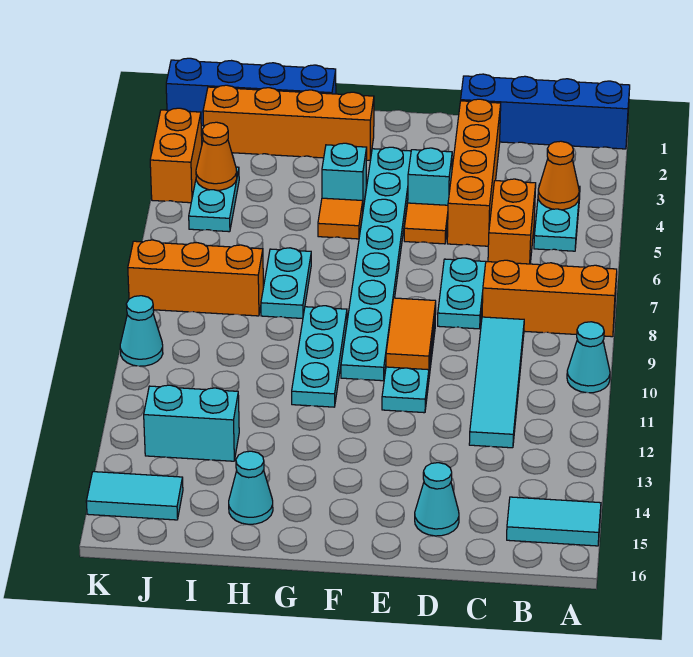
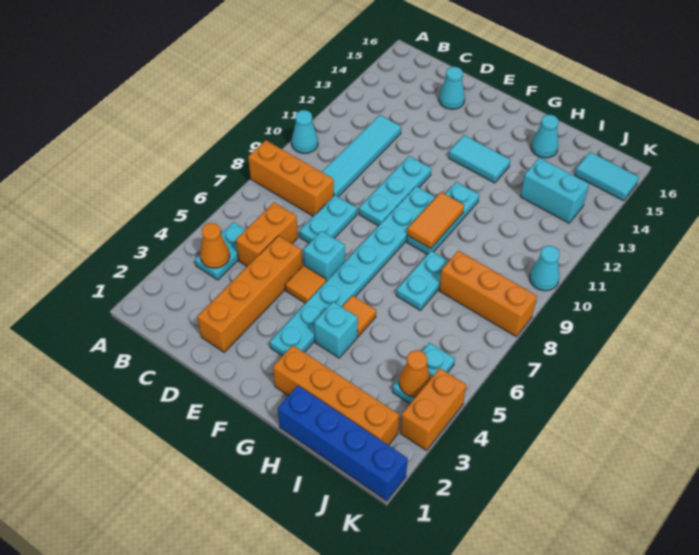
blue 1x4 brick [461,74,630,149] -> none
cyan 1x2 tile [507,497,601,546] -> cyan 1x2 tile moved to [449,135,510,183]
cyan 1x1 brick [408,148,452,205] -> cyan 1x1 brick moved to [304,231,345,281]
orange 1x2 tile [386,298,436,370] -> orange 1x2 tile moved to [407,192,464,249]

